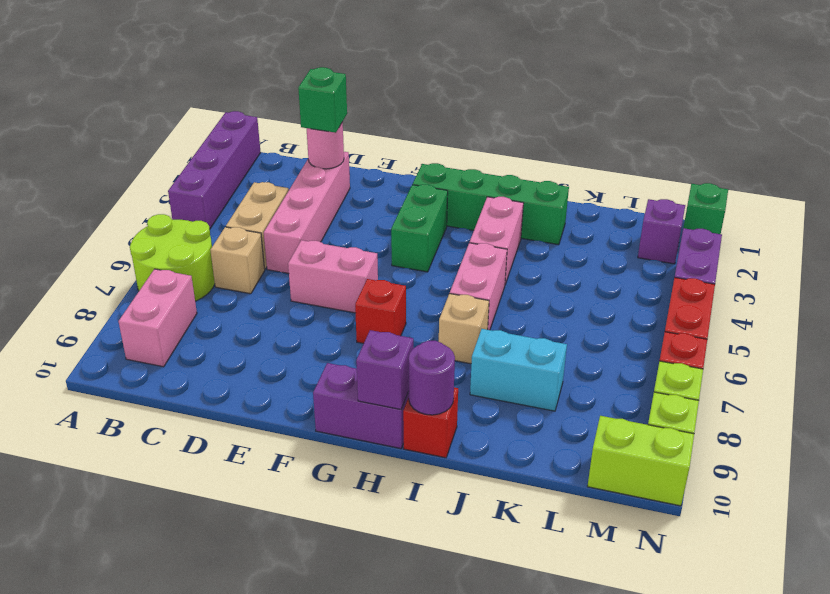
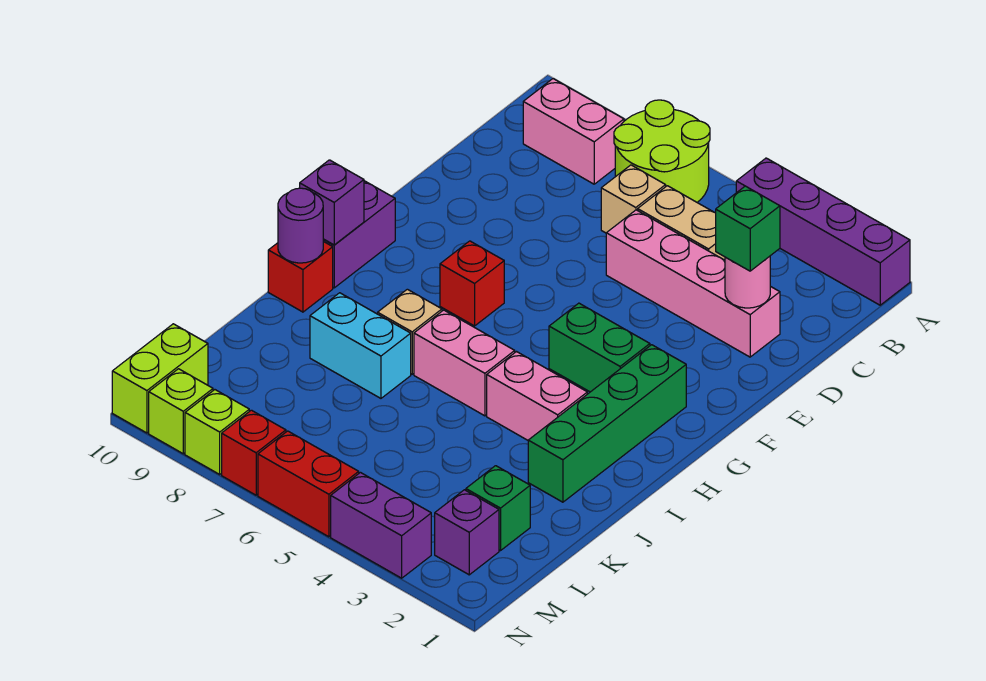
pink 1x2 brick [288,240,378,313] -> none
cyan 1x2 brick [470,329,567,411] -> cyan 1x2 brick turned to [310,293,411,398]
green 1x1 brick [683,183,728,234] -> green 1x1 brick moved to [466,466,530,551]

